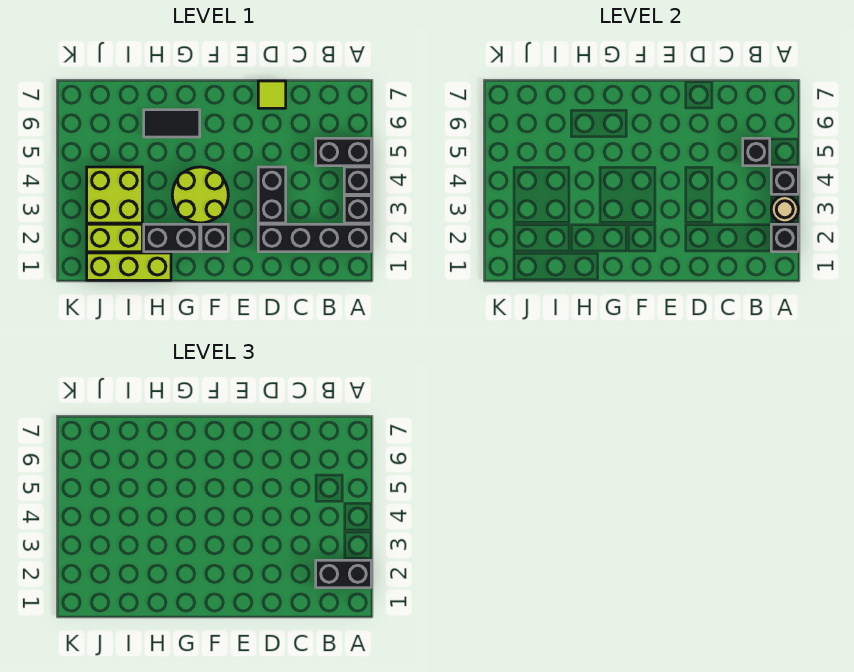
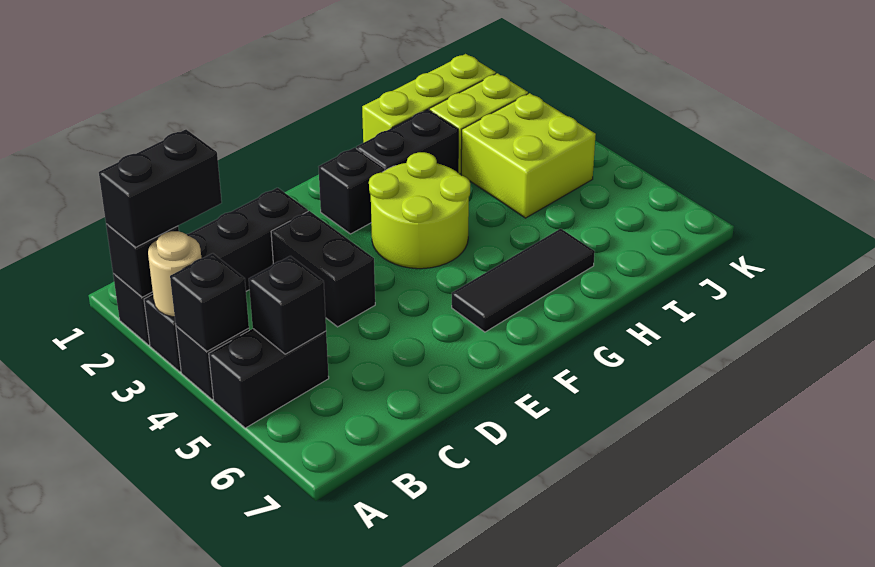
lime 1x1 tile [258,81,286,108] -> none
black 1x2 tile [144,110,200,137] -> black 1x3 tile [452,229,595,332]

